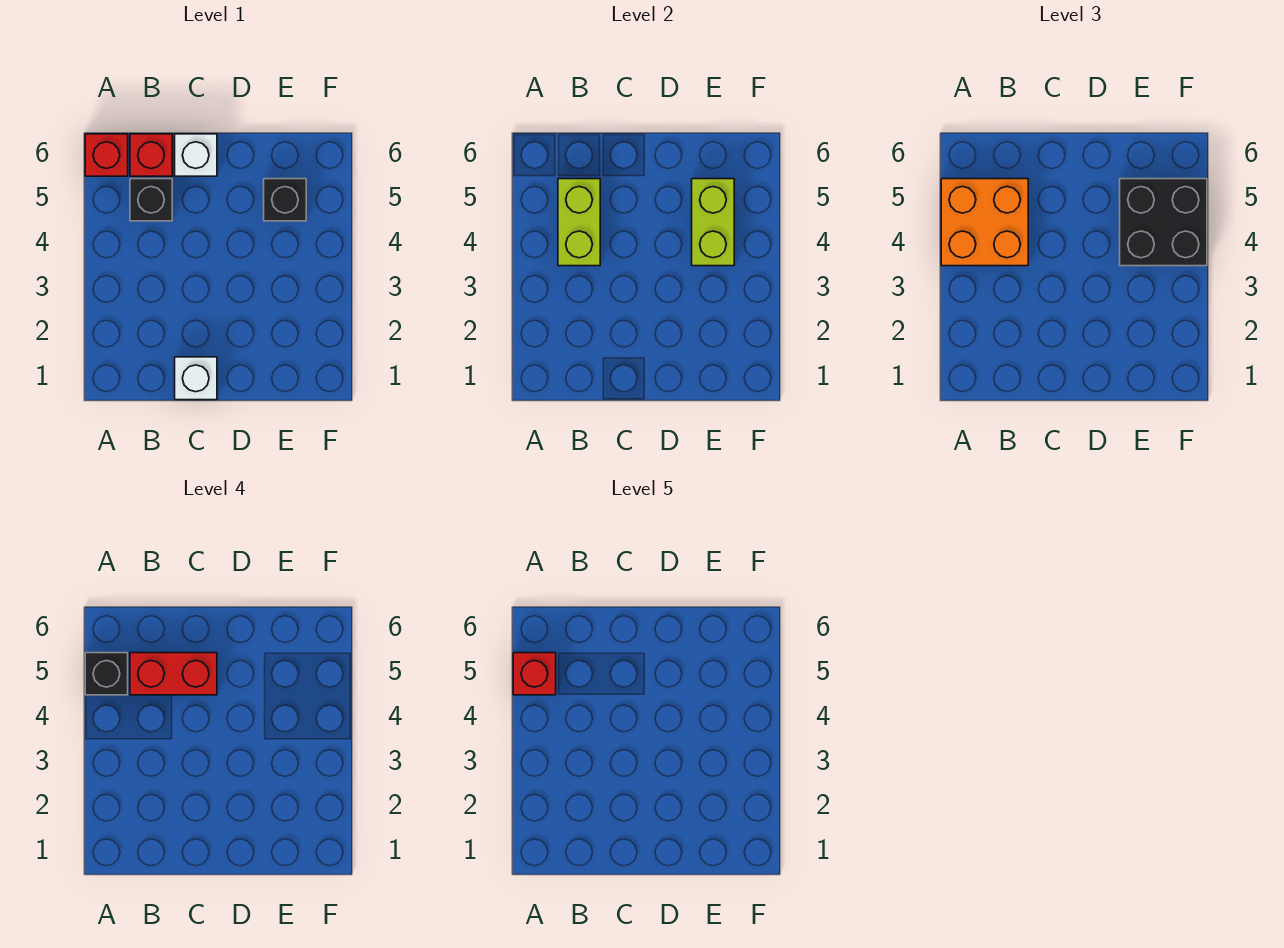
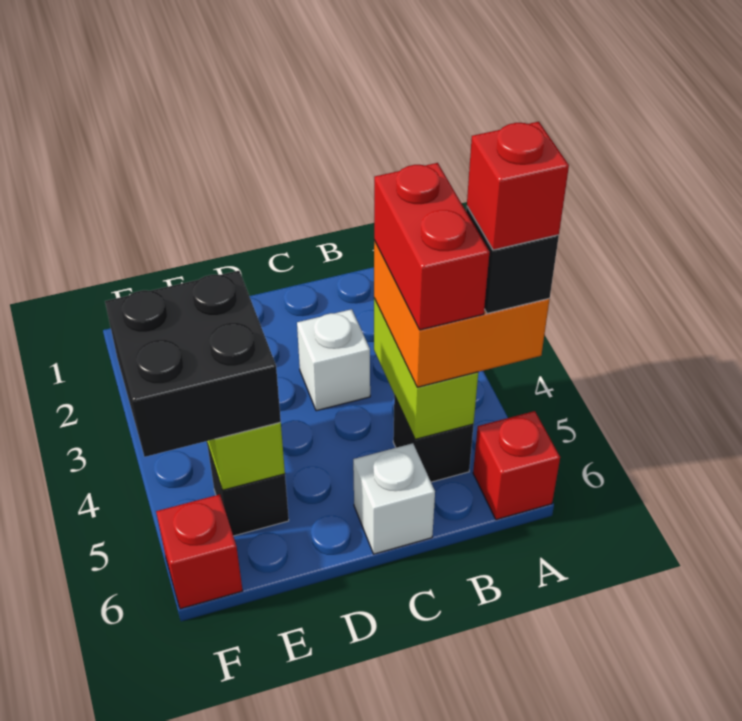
red 1x2 brick [130,653,217,695] -> red 1x2 brick turned to [374,163,490,330]
red 1x1 brick [130,134,172,176] -> red 1x1 brick moved to [156,494,243,609]
white 1x1 brick [175,357,217,400] -> white 1x1 brick moved to [297,309,370,411]

